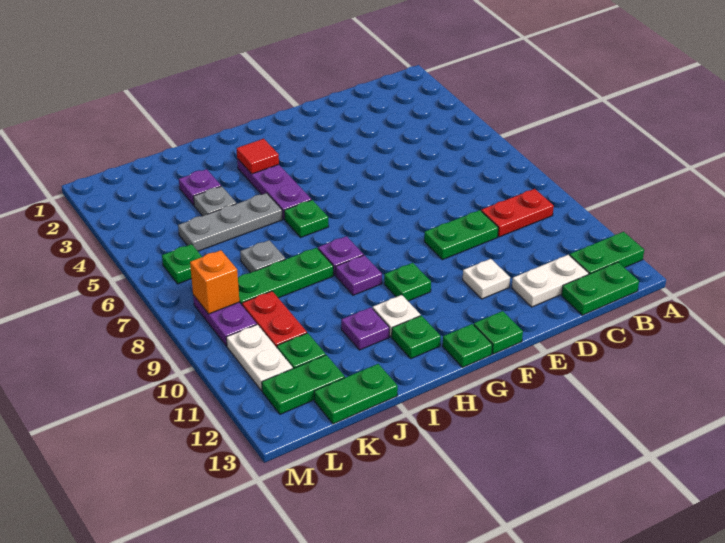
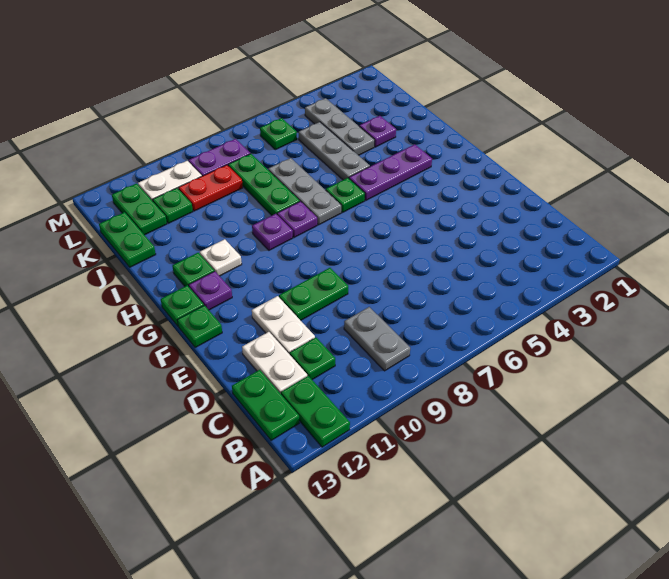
red 1x2 plate [481,189,554,237] -> grey 1x2 plate [344,307,410,371]
green 1x2 plate [424,210,498,260] -> green 1x2 plate turned to [279,268,348,320]
white 1x1 plate [463,259,510,299] -> white 1x2 plate [252,296,315,354]
green 1x1 plate [384,263,431,301] -> green 1x1 plate moved to [290,338,335,380]
red 1x1 tile [236,139,279,174] -> none
purple 1x1 plate [341,307,389,350] -> purple 1x1 plate moved to [189,271,232,310]
grey 1x1 plate [193,186,236,216] -> grey 1x3 plate [305,98,375,155]
grey 1x1 plate [240,240,285,273] -> grey 1x3 plate [268,158,341,225]
orange 1x1 brick [190,250,239,314] -> none

